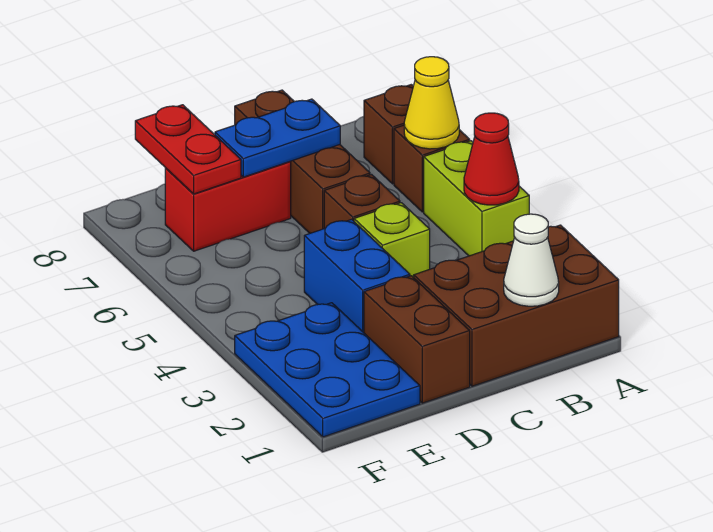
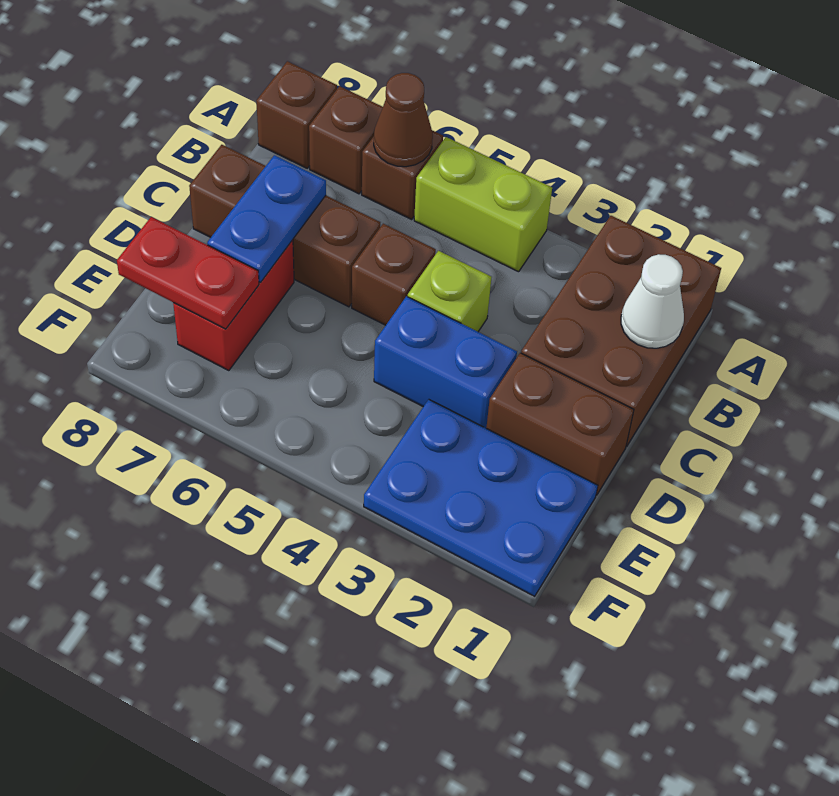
red 1x1 cone [464,113,519,205] -> none
yellow 1x1 cone [404,57,459,149] -> brown 1x1 cone [374,73,433,167]
none -> brown 1x1 brick [256,61,337,168]

